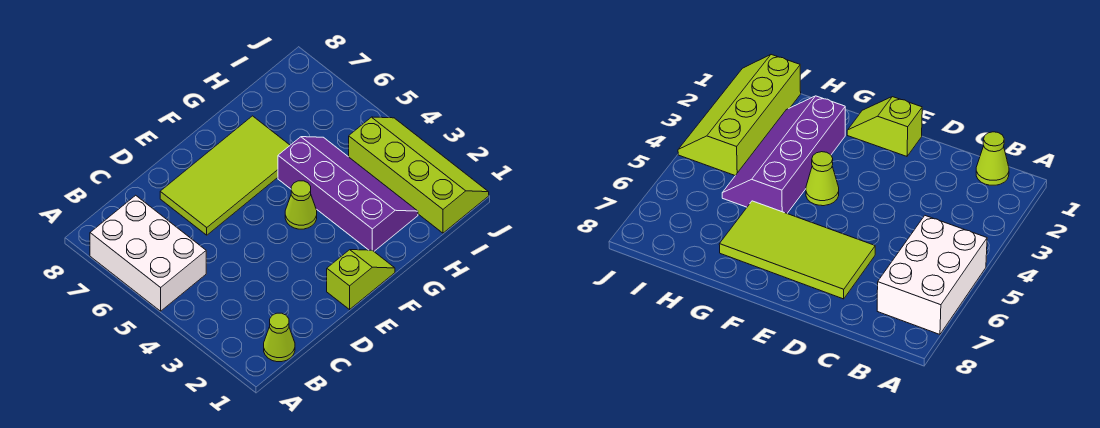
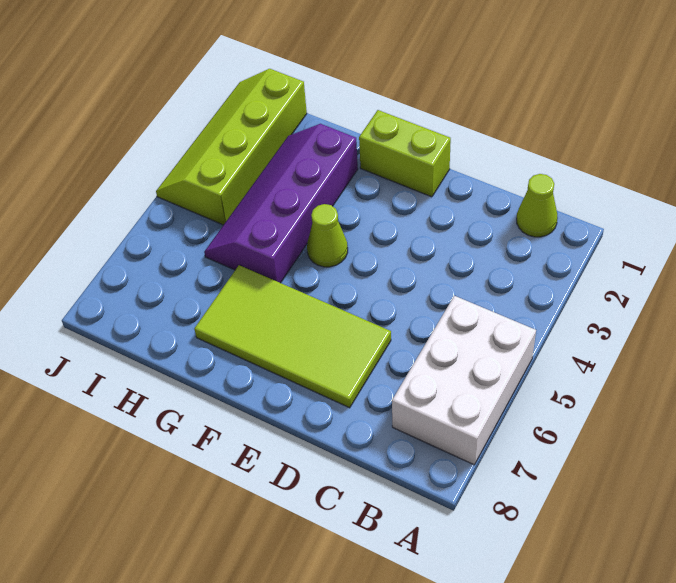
lime 1x2 slope [327,250,395,309] -> lime 1x2 brick [359,110,451,197]

